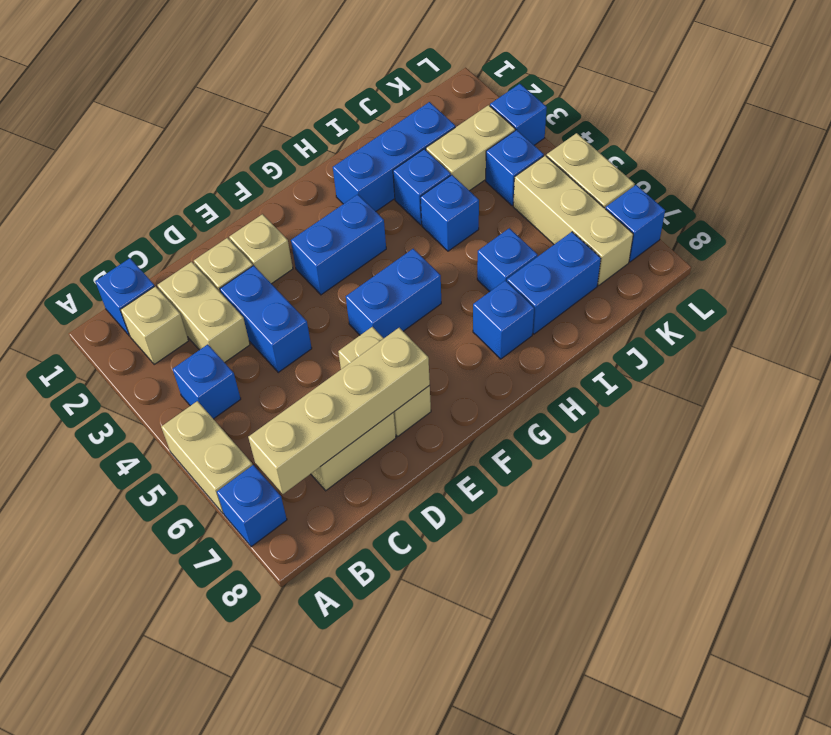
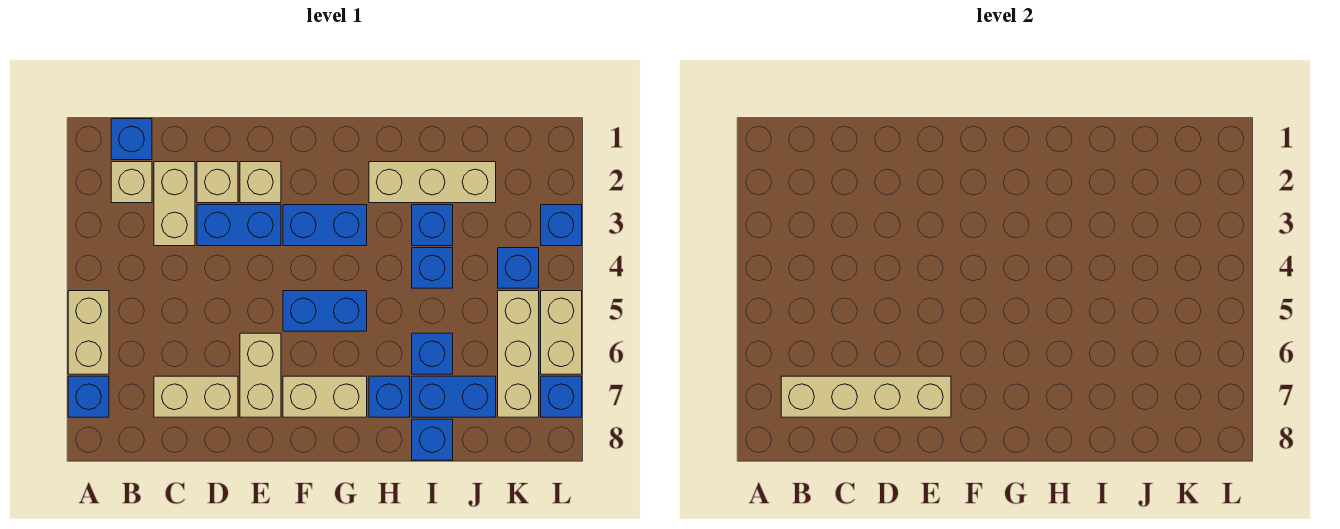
blue 1x1 brick [173,344,241,419] -> blue 1x1 brick moved to [412,419,453,460]
blue 1x2 brick [220,265,312,372] -> blue 1x2 brick turned to [197,205,281,246]
blue 1x3 brick [333,102,455,211] -> tan 1x3 brick [369,162,496,203]
tan 1x2 brick [426,105,515,191] -> tan 1x2 brick moved to [283,376,367,417]

